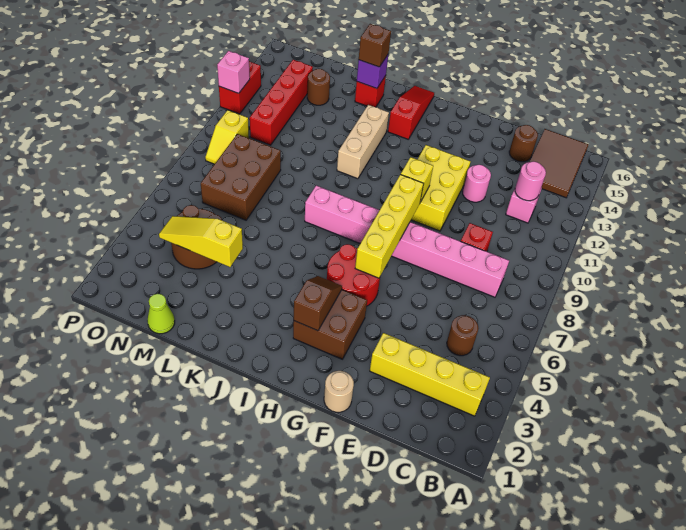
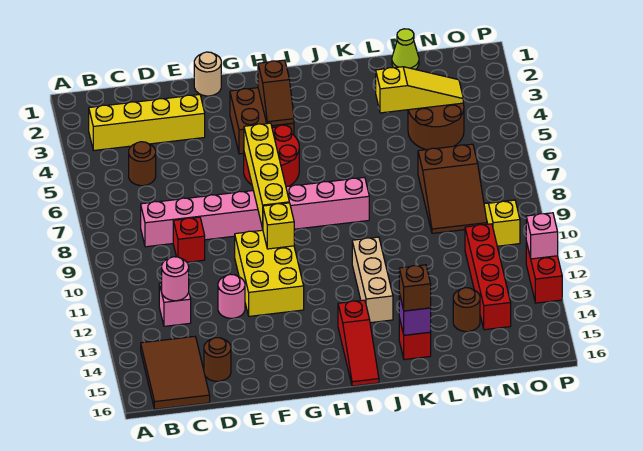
brown 2x3 brick [201,134,281,220] -> brown 2x3 slope [418,144,487,233]

